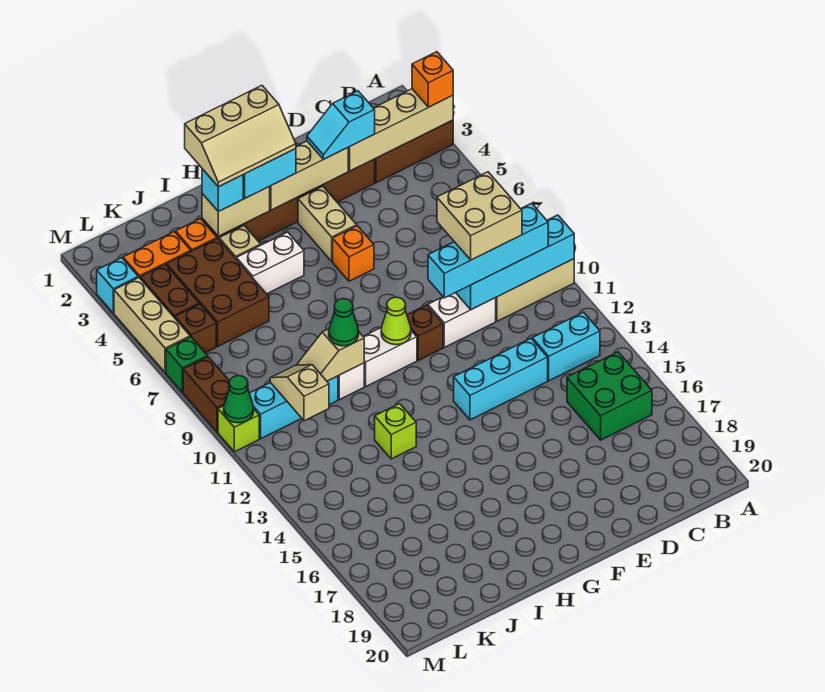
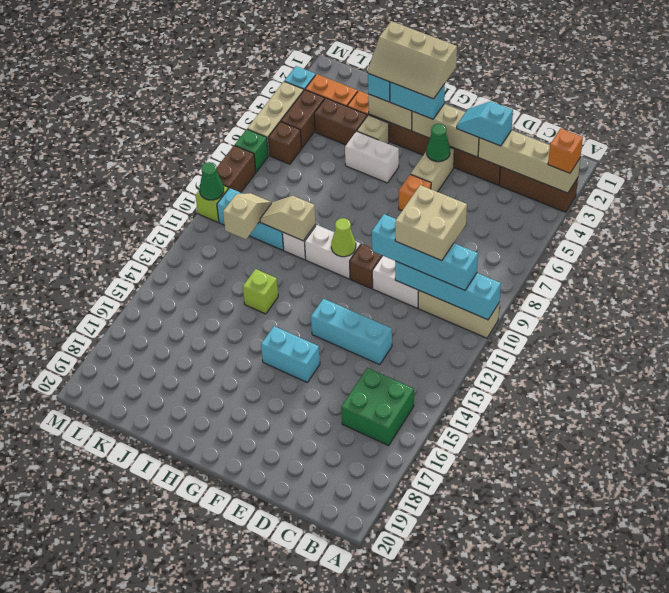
cyan 1x2 brick [532,312,600,381] -> cyan 1x2 brick moved to [261,326,320,382]
green 1x1 cone [329,299,359,346] -> green 1x1 cone moved to [427,124,450,162]
brown 2x3 brick [167,238,269,346] -> brown 1x2 brick [314,98,367,145]

